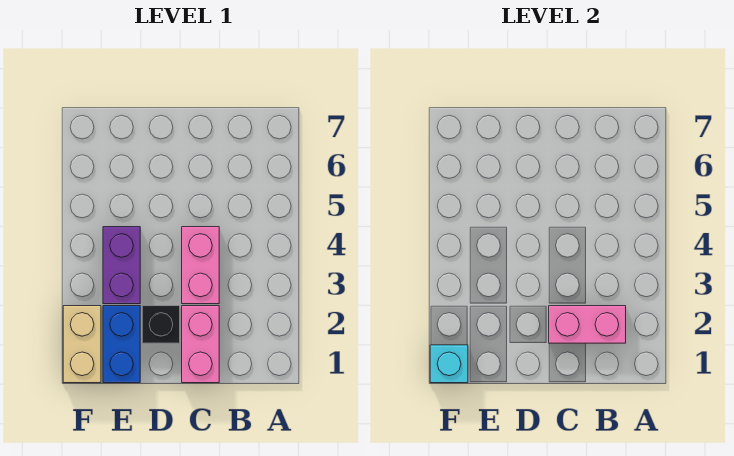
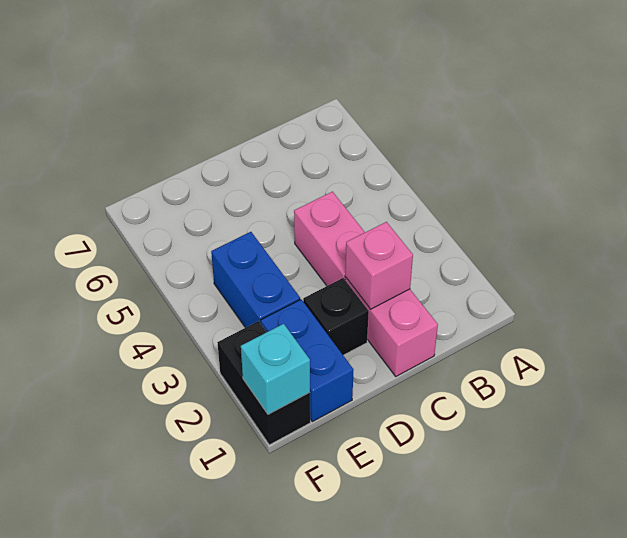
pink 1x2 brick [549,306,626,343] -> pink 1x1 brick [345,222,413,309]
purple 1x2 brick [103,227,140,304] -> blue 1x2 brick [211,232,300,328]
tan 1x2 brick [63,306,101,383] -> black 1x2 brick [217,321,310,445]

